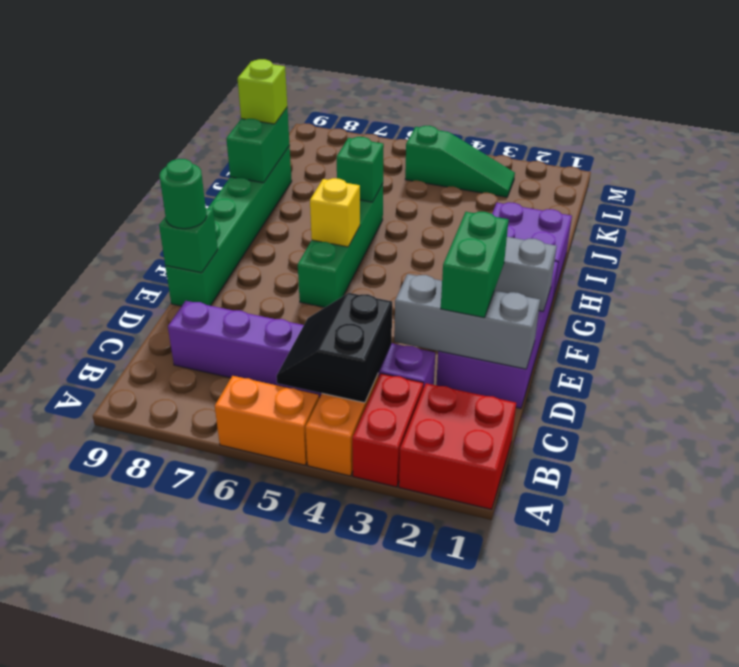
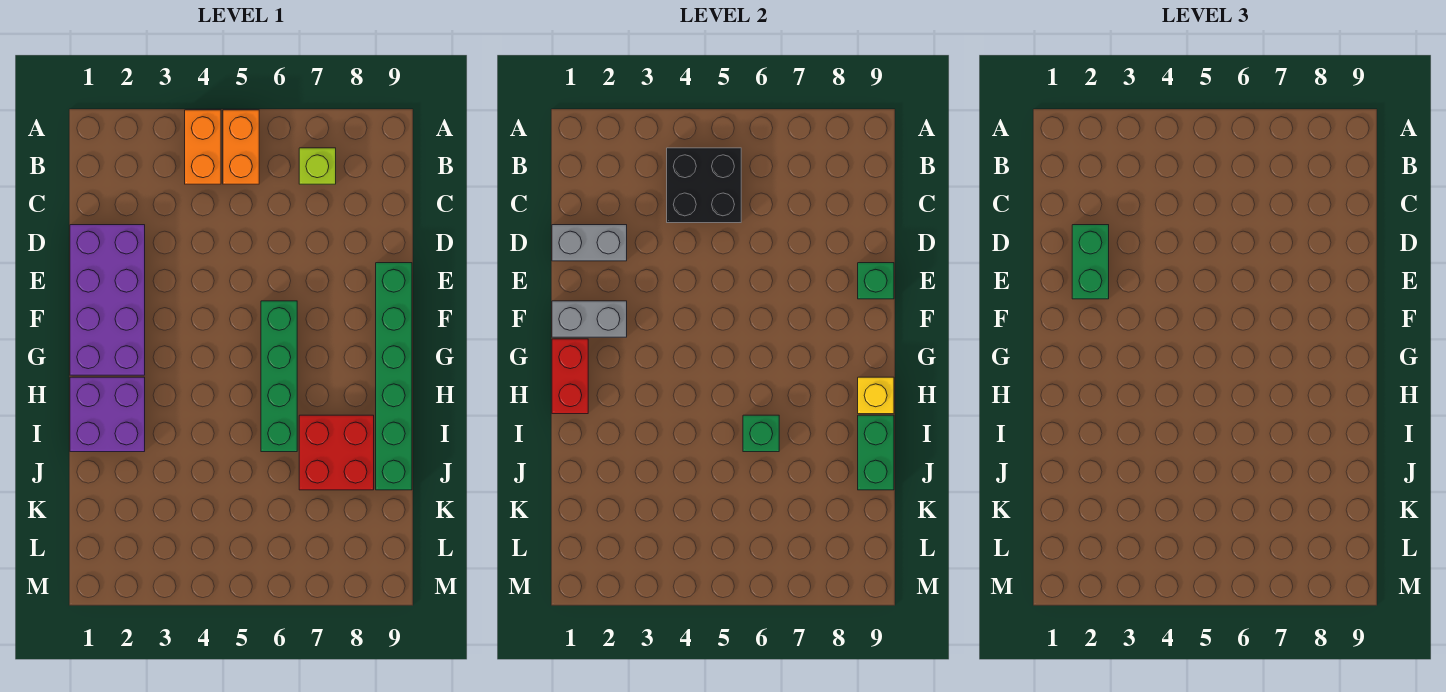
red 2x2 brick [399,383,516,510] -> red 2x2 brick moved to [299,415,374,490]
red 1x2 brick [352,374,423,487] -> red 1x2 brick moved to [552,339,588,414]
orange 1x2 brick [215,376,319,465] -> orange 1x2 brick turned to [223,110,259,184]
black 2x2 slope [276,293,392,403] -> black 2x2 brick [667,148,741,223]
purple 1x6 brick [168,301,435,397] -> none
grey 1x3 brick [394,274,540,369] -> grey 1x2 brick [552,225,627,261]
green 1x1 round brick [160,159,207,229] -> none
yellow 1x1 brick [310,178,360,247] -> yellow 1x1 brick moved to [858,377,894,414]
lime 1x1 brick [238,59,287,124] -> lime 1x1 brick moved to [299,148,336,184]
green 1x3 slope [405,126,515,197] -> none

